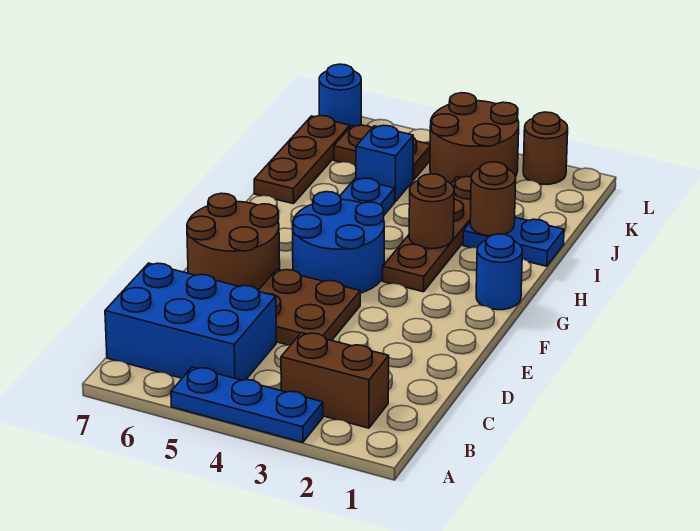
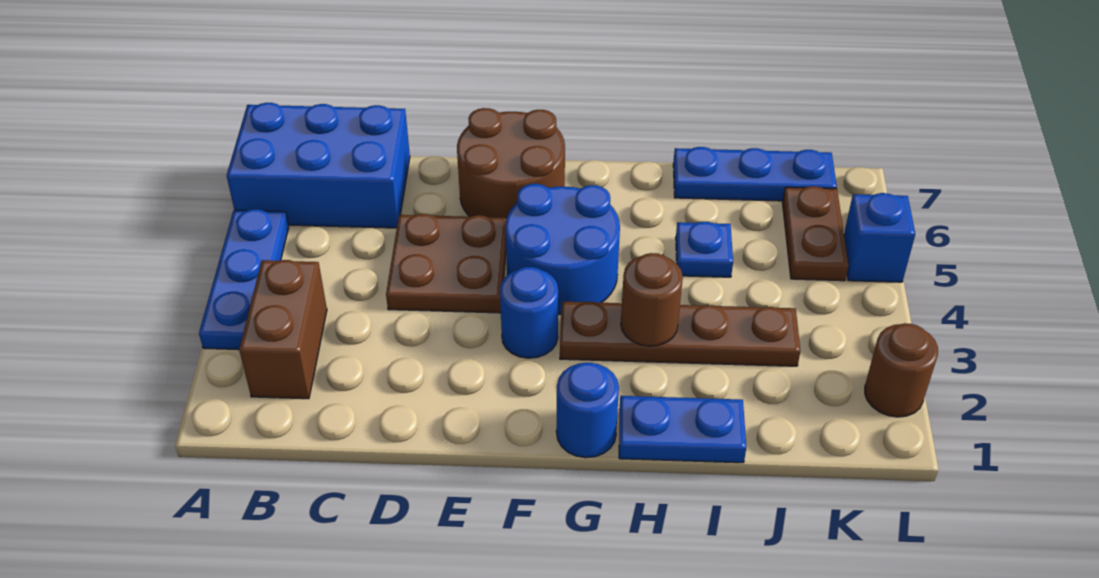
blue 2x3 brick [105,263,276,380] -> blue 2x3 brick turned to [227,103,410,228]
blue 1x2 plate [463,217,564,266] -> blue 1x2 plate turned to [619,396,746,463]
brown 1x1 round brick [470,162,516,236] -> none
brown 1x3 plate [254,116,350,204] -> blue 1x3 plate [673,147,837,201]
blue 1x1 brick [356,125,413,202] -> blue 1x1 brick moved to [844,193,915,282]
brown 2x2 round brick [430,93,519,184] -> none
blue 1x1 round brick [319,64,361,127] -> blue 1x1 round brick moved to [500,267,558,358]

